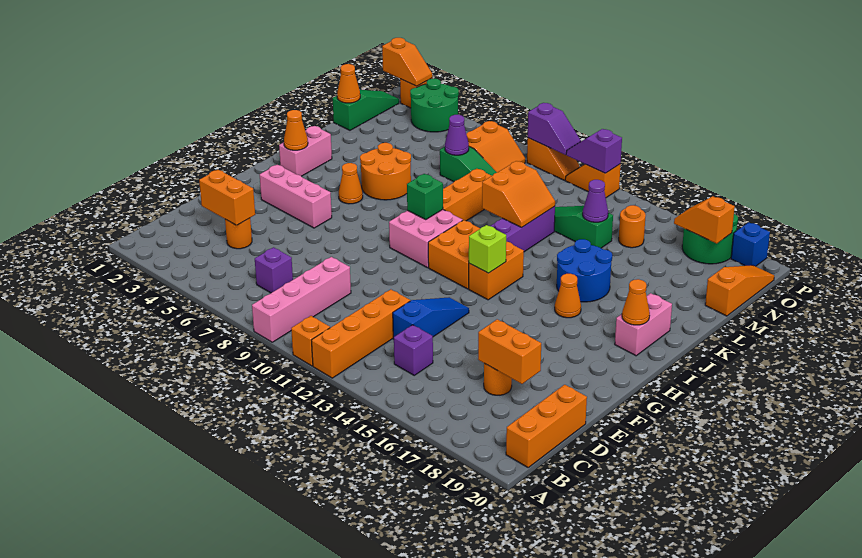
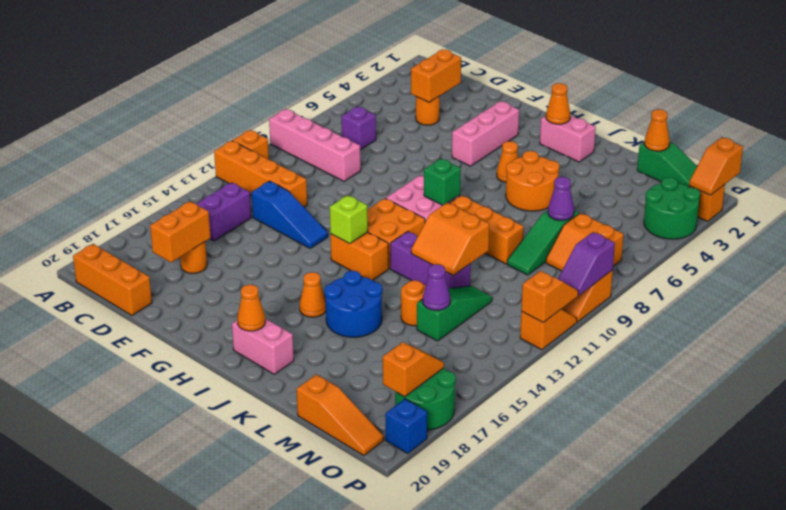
purple 1x1 brick [394,325,433,375] -> purple 1x2 brick [196,182,251,241]
orange 1x1 round brick [619,205,646,248] -> orange 1x1 round brick moved to [401,280,425,326]
purple 1x2 slope [566,129,622,173] -> orange 1x2 slope [521,271,579,323]

